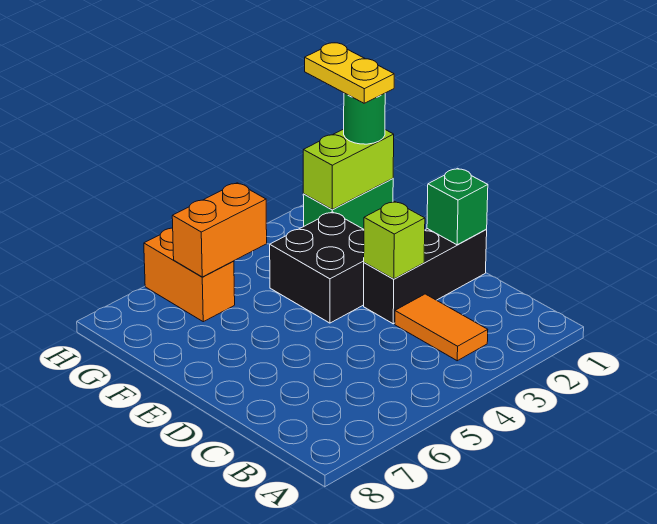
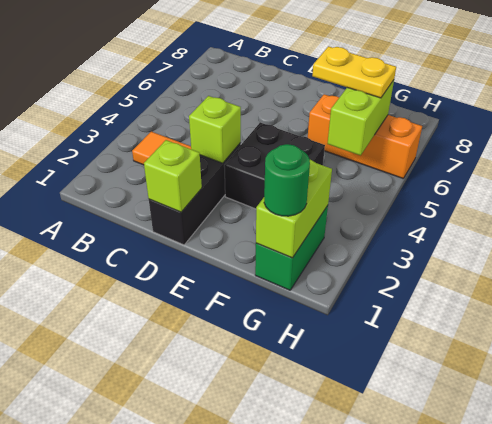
green 1x1 brick [427,168,488,245] -> lime 1x1 brick [144,140,202,212]
yellow 1x2 plate [305,43,394,103] -> yellow 1x2 plate moved to [312,46,396,98]
orange 1x2 brick [172,183,267,277] -> lime 1x2 brick [327,80,394,155]
orange 1x2 brick [144,228,235,322] -> orange 1x3 brick [308,94,422,178]

